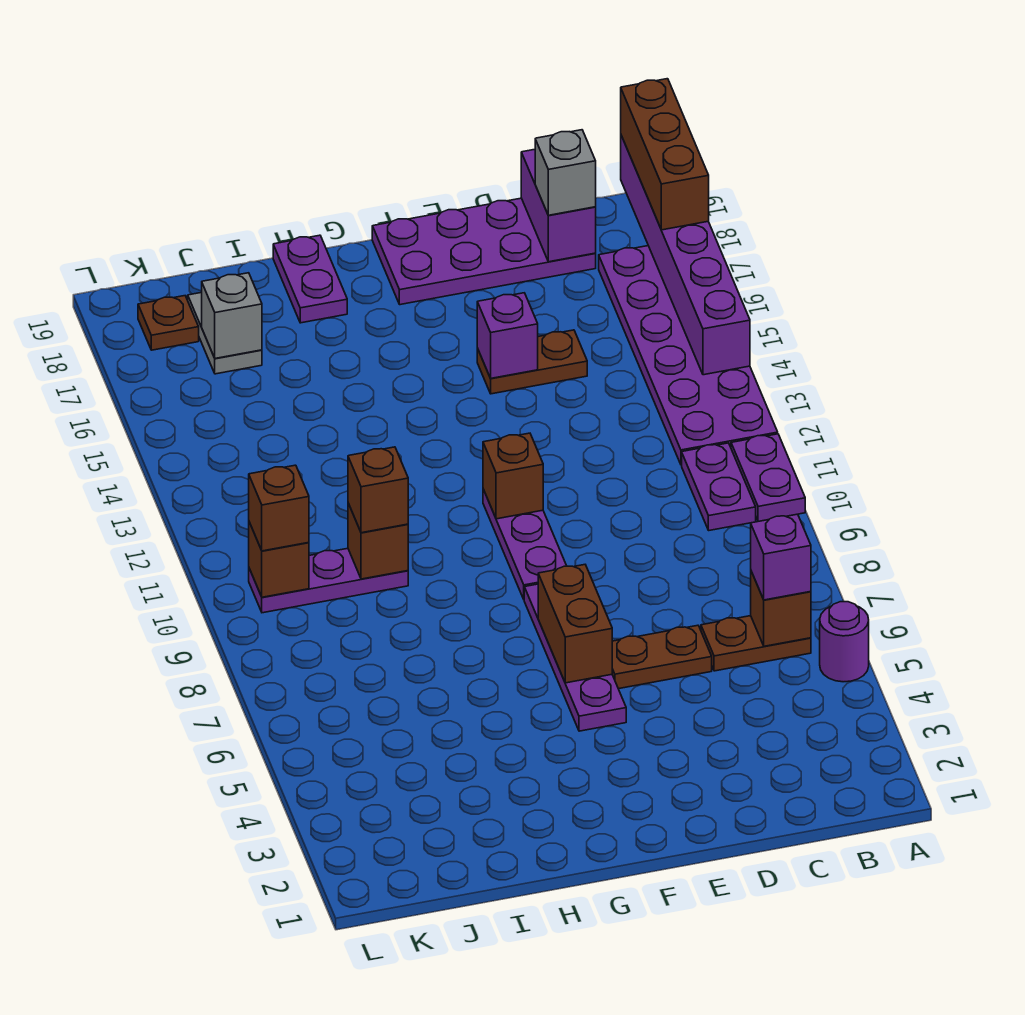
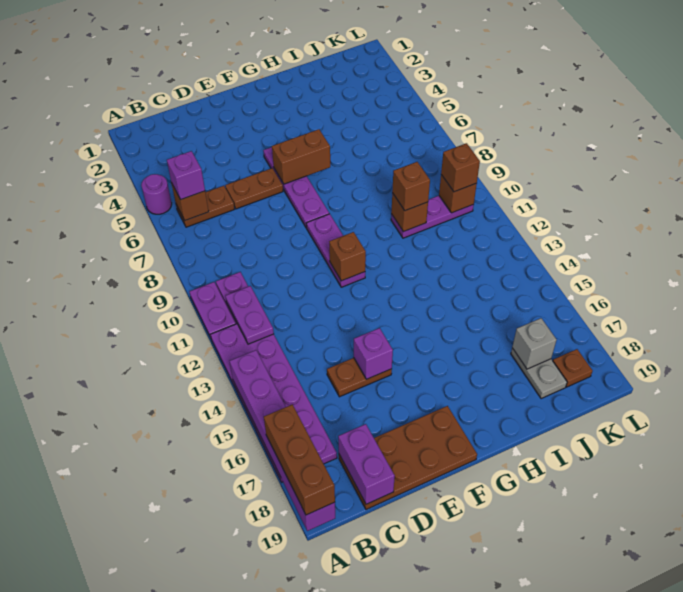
purple 2x4 plate [372,198,596,305] -> brown 2x4 plate [339,406,477,510]
grey 1x1 brick [535,130,596,215] -> none
brown 1x2 brick [538,565,612,683] -> brown 1x2 brick turned to [272,129,330,184]
purple 1x2 plate [273,235,347,323] -> purple 1x2 plate moved to [225,286,274,344]

